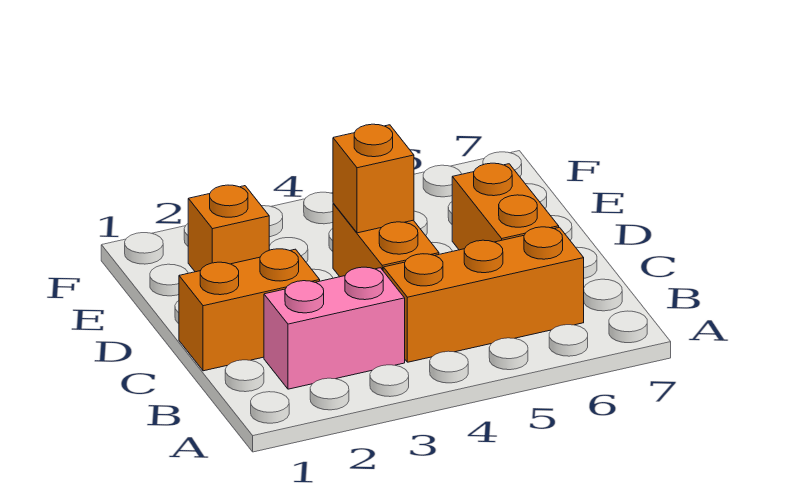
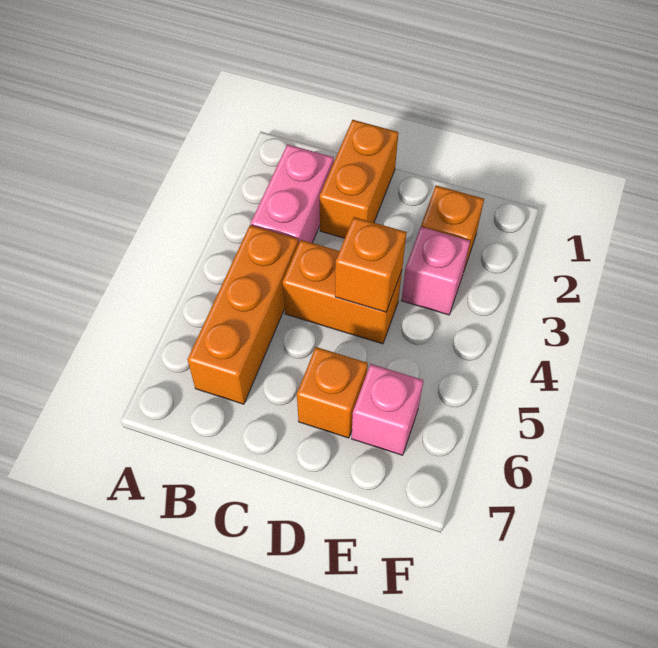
orange 1x2 brick [452,163,559,250] -> orange 1x1 brick [297,347,368,438]
none -> pink 1x1 brick [401,227,470,315]
none -> pink 1x1 brick [352,364,424,455]

